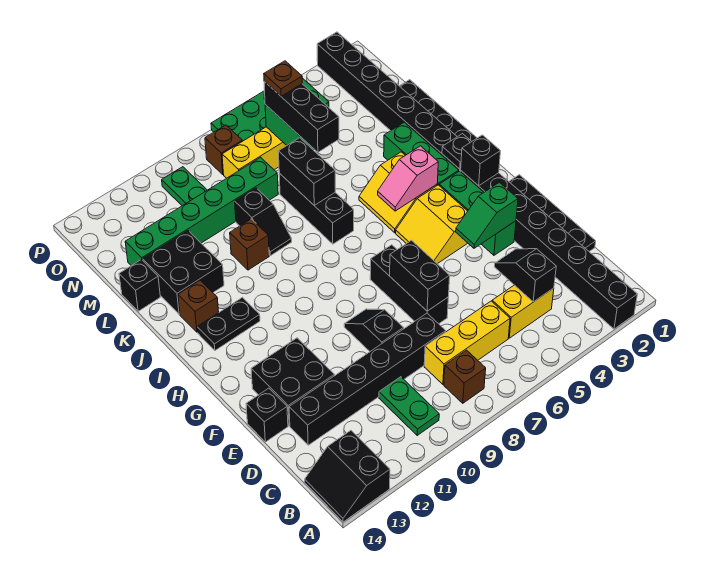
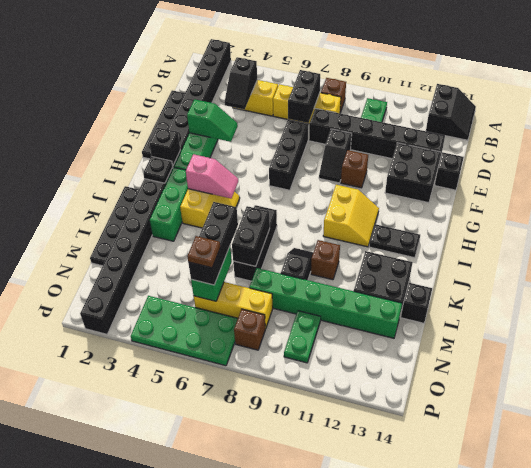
black 1x2 brick [390,240,450,311] -> black 1x2 brick moved to [288,70,320,123]
yellow 2x2 slope [396,185,468,264] -> yellow 2x2 slope moved to [323,185,379,247]
brown 1x1 brick [178,280,219,332] -> brown 1x1 brick moved to [341,150,368,188]

